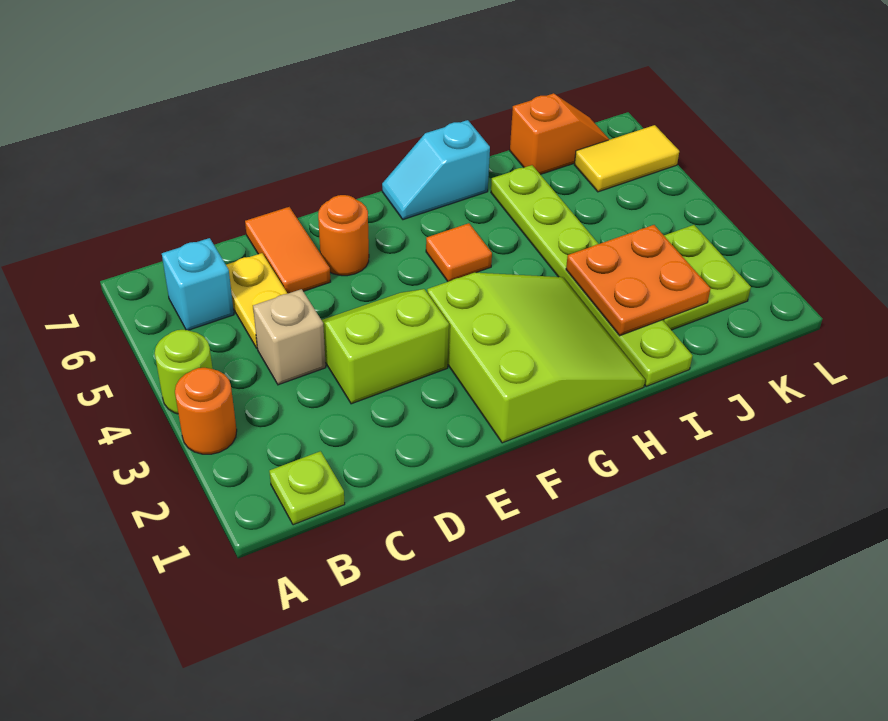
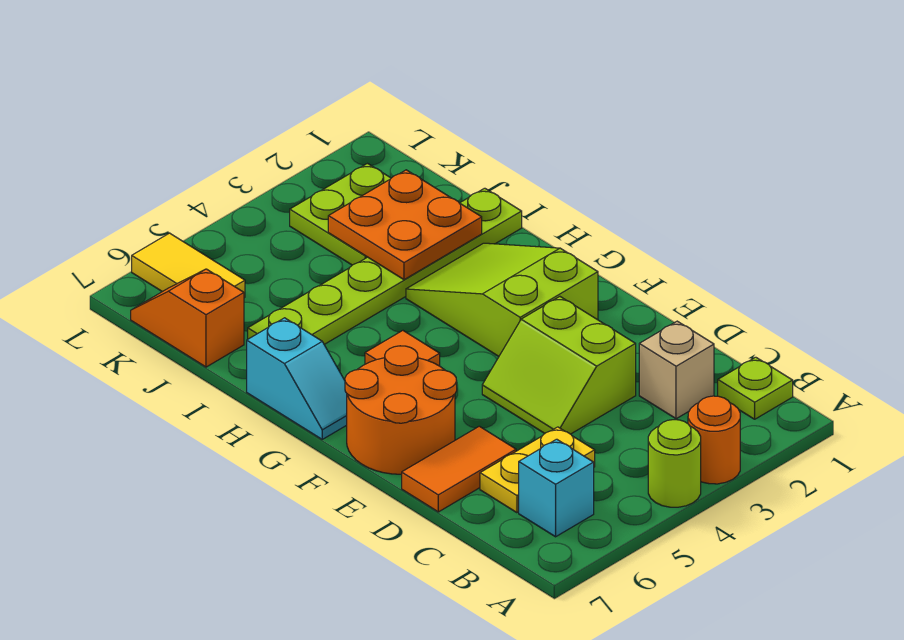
tan 1x1 brick [253,289,326,385] -> tan 1x1 brick moved to [639,321,714,419]
orange 1x1 round brick [318,195,369,276] -> orange 2x2 round brick [345,346,457,474]
lime 3x3 slope [427,273,645,443] -> lime 2x3 slope [406,243,598,356]

